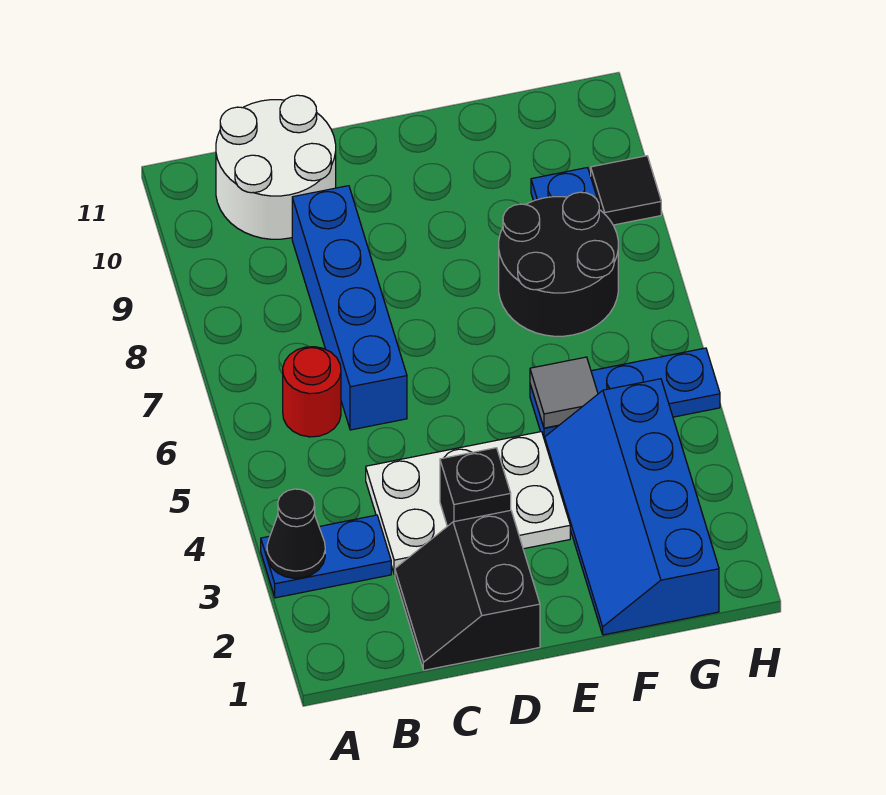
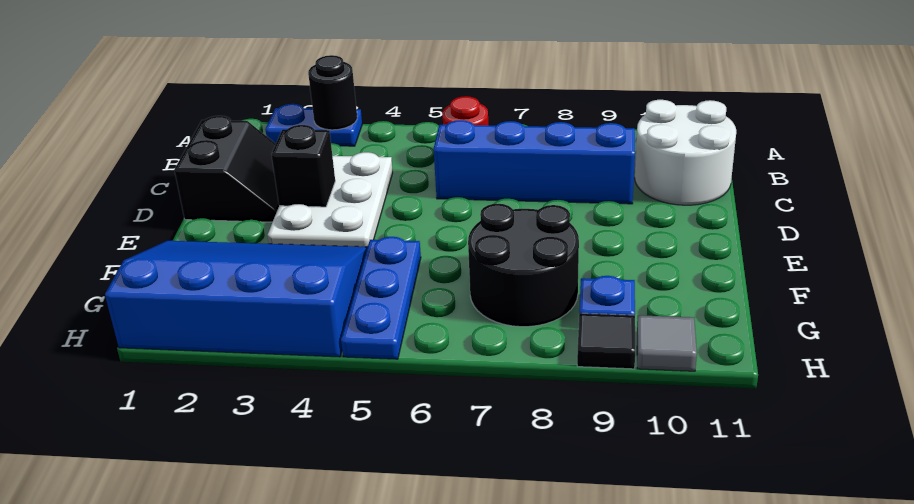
blue 1x2 plate [261,515,391,598] -> blue 1x2 plate turned to [265,104,362,146]
black 1x1 cone [267,489,325,578] -> black 1x1 round brick [308,55,357,130]
black 2x2 slope [395,510,540,670] -> black 2x2 slope turned to [174,116,279,222]
blue 2x4 slope [545,379,719,635] -> blue 3x4 slope [105,241,368,357]
grey 1x1 tile [530,357,598,428] -> grey 1x1 tile moved to [637,315,697,371]

